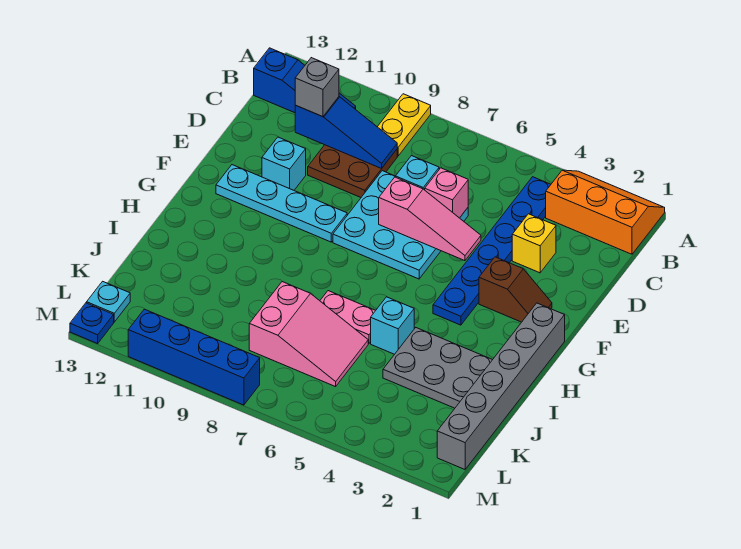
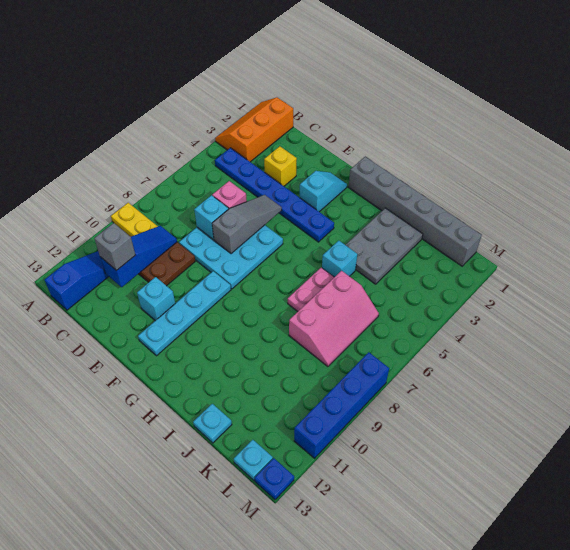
pink 1x3 slope [379,177,481,261] -> grey 1x3 slope [212,195,282,254]
brown 1x2 slope [479,257,552,322] -> cyan 1x2 slope [300,171,347,212]
pink 2x3 slope [249,282,368,387] -> pink 2x3 slope turned to [289,271,379,367]
none -> cyan 1x1 plate [193,404,232,443]

